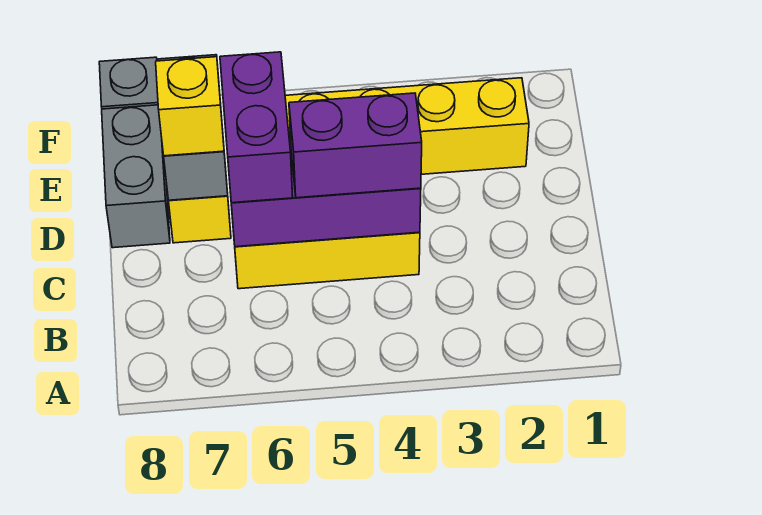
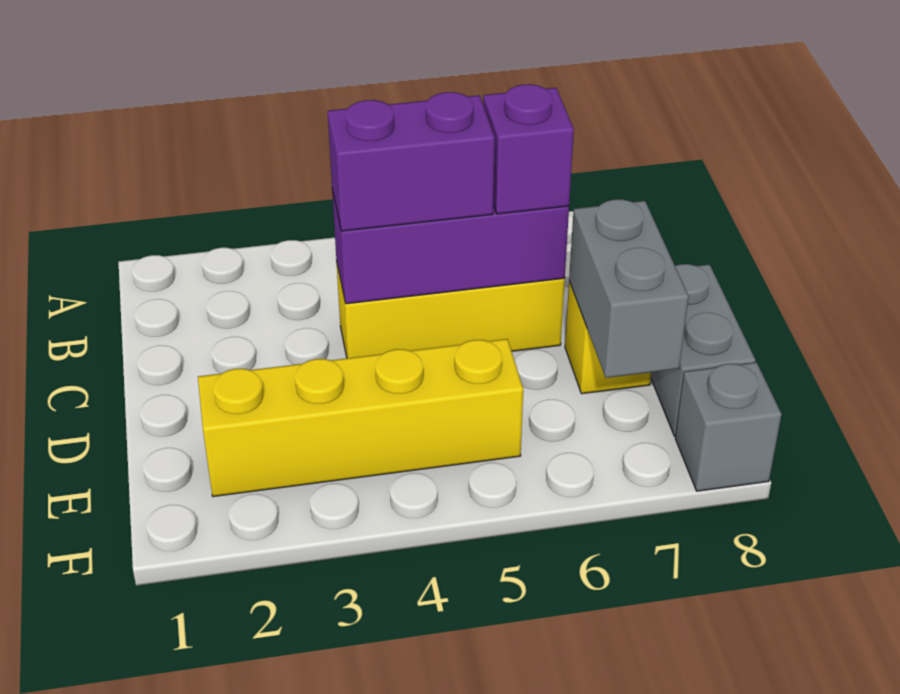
purple 1x2 brick [220,52,293,203] -> purple 1x1 brick [483,84,574,214]
yellow 1x1 brick [156,57,224,156] -> none

